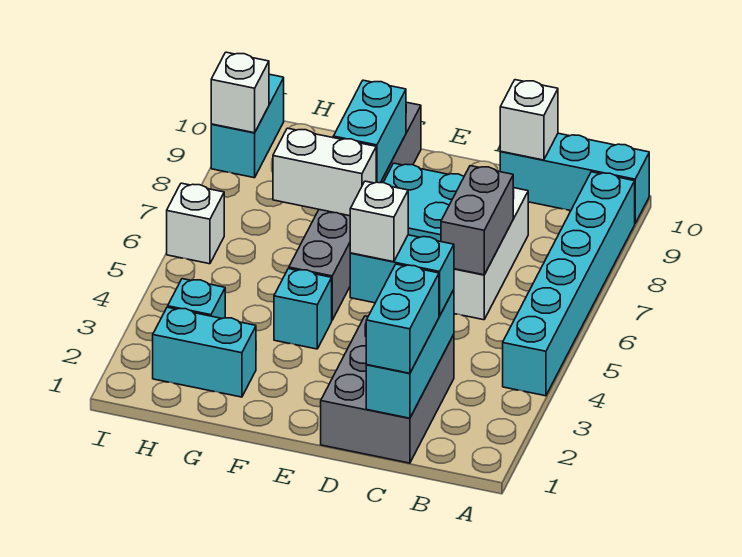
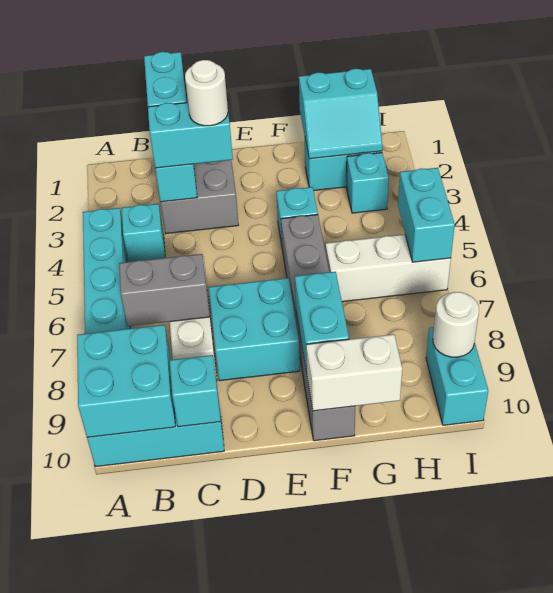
none -> cyan 2x2 brick [77,325,176,437]
none -> cyan 1x1 brick [122,204,165,262]
grey 1x2 brick [441,166,513,275] -> grey 1x2 brick turned to [119,254,210,326]
white 1x1 brick [500,80,558,160] -> cyan 1x1 brick [170,355,221,427]
white 1x1 brick [350,181,408,262] -> white 1x1 round brick [185,60,228,126]
white 1x2 brick [273,128,376,216] -> white 1x2 brick moved to [306,334,402,411]
none -> cyan 2x2 slope [299,69,382,159]
none -> cyan 1x2 brick [398,168,455,262]
white 1x1 brick [167,183,224,264] -> white 1x3 brick [326,234,451,302]
white 1x1 brick [211,52,269,133] -> white 1x1 round brick [433,292,479,357]

